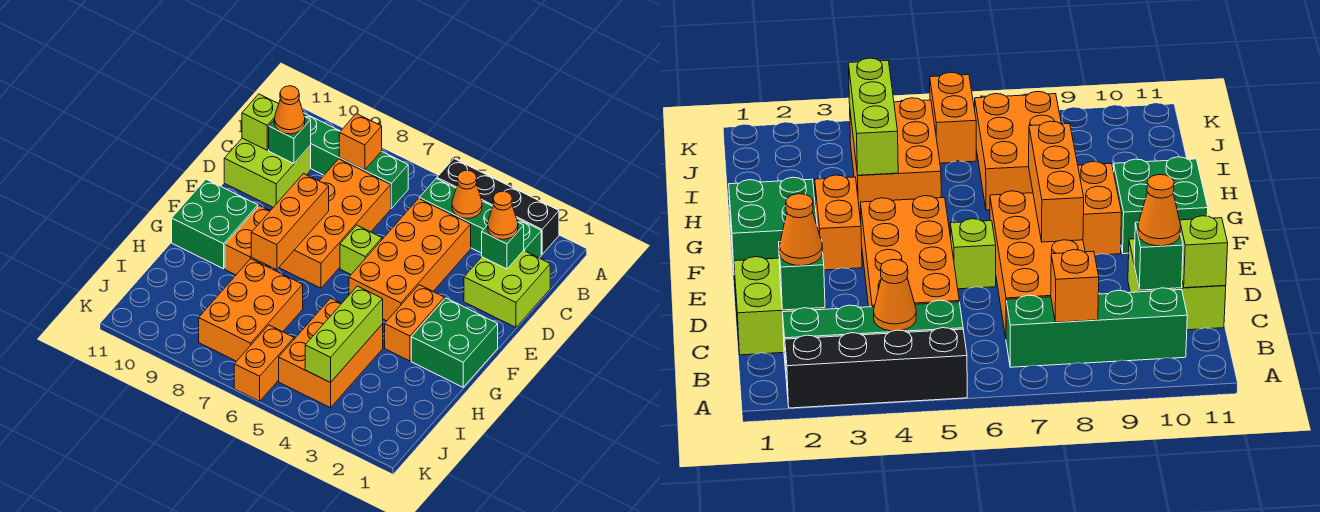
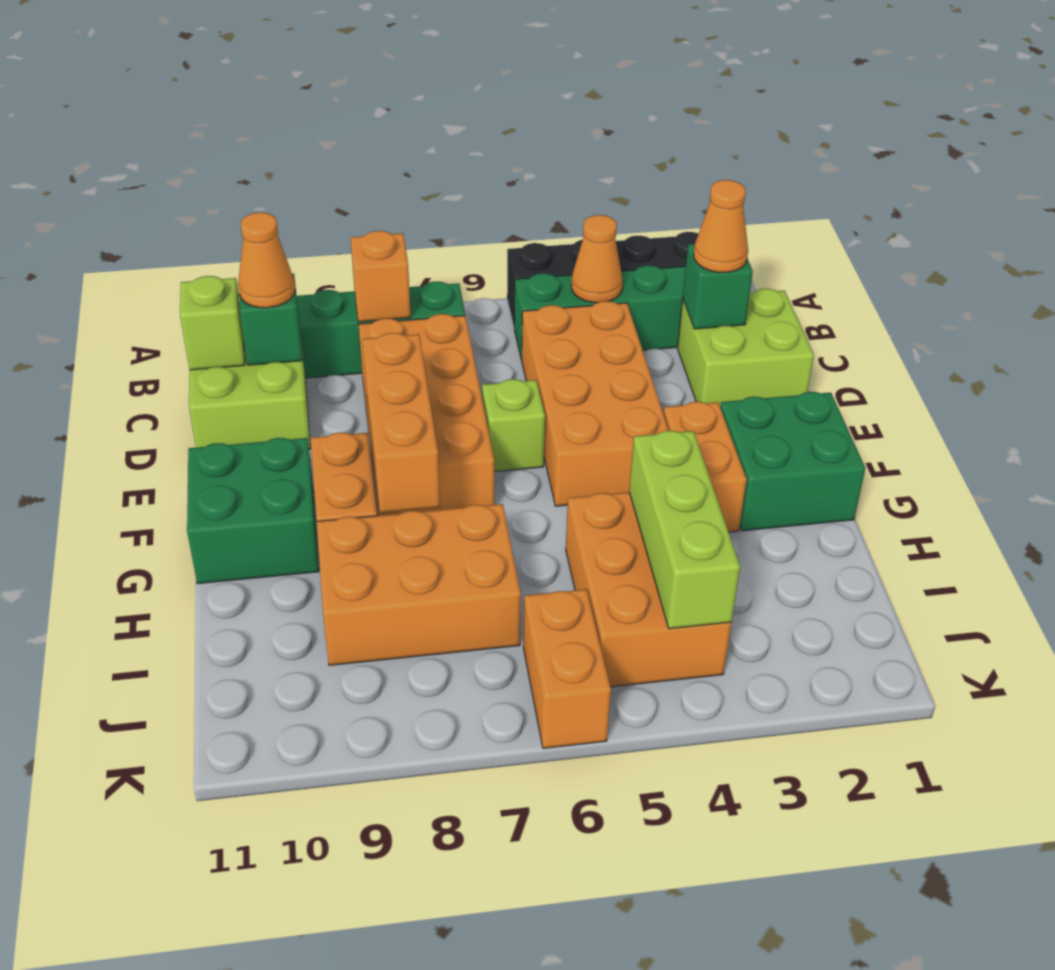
orange 2x3 brick [199,259,303,361] -> orange 2x3 brick turned to [316,504,521,665]

